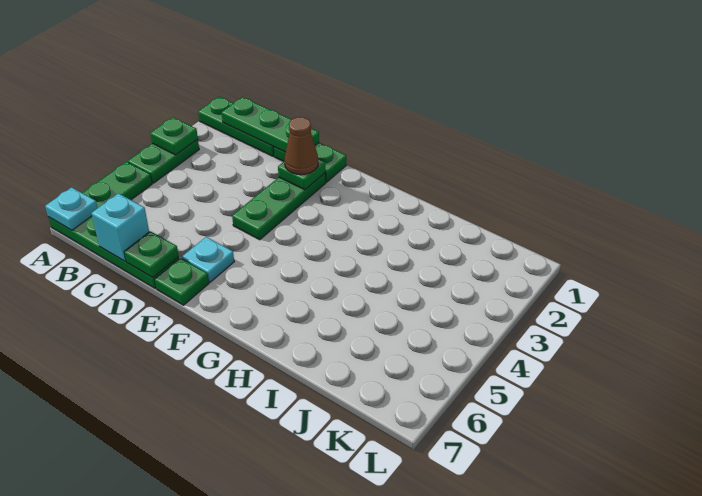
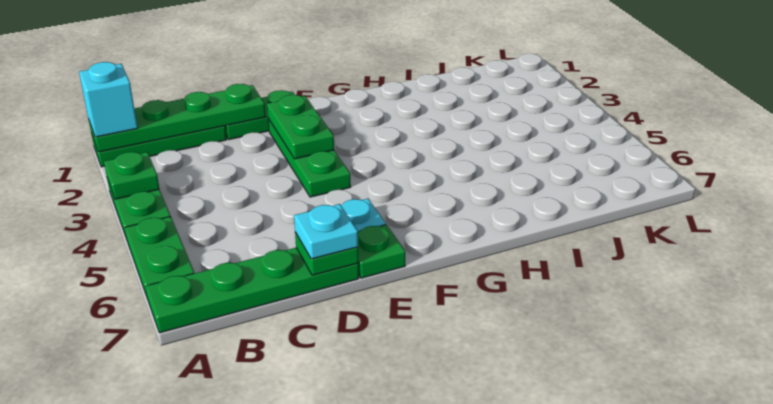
cyan 1x1 plate [45,187,97,230] -> cyan 1x1 plate moved to [294,204,358,259]
green 1x3 plate [222,97,319,152] -> green 1x4 plate [89,84,265,152]
cyan 1x1 brick [91,193,149,261] -> cyan 1x1 brick moved to [79,62,138,137]
green 1x1 plate [278,159,326,190] -> green 1x2 plate [267,95,334,159]
brown 1x1 cone [284,117,319,175] -> none

